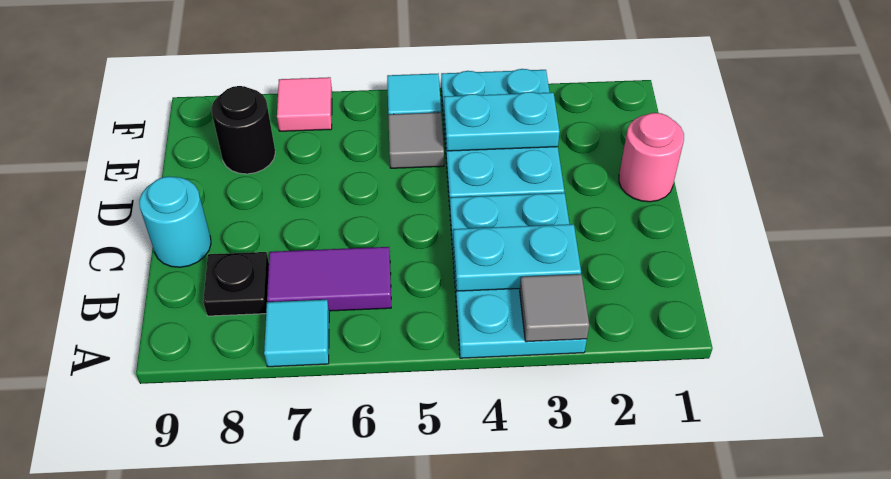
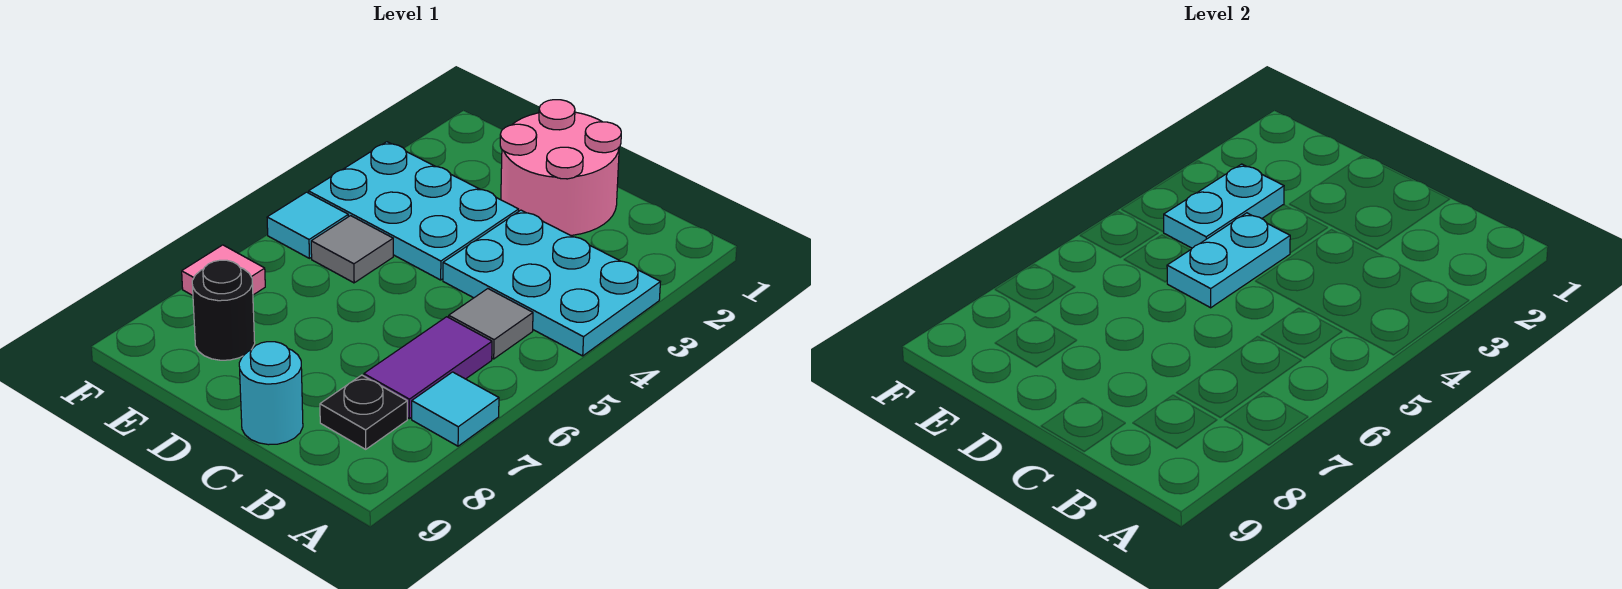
grey 1x1 tile [520,274,589,342] -> grey 1x1 tile moved to [449,289,533,359]
cyan 1x2 plate [453,224,581,291] -> cyan 1x2 plate moved to [1167,213,1290,308]
pink 1x1 round brick [619,113,684,202] -> pink 2x2 round brick [500,100,621,235]

